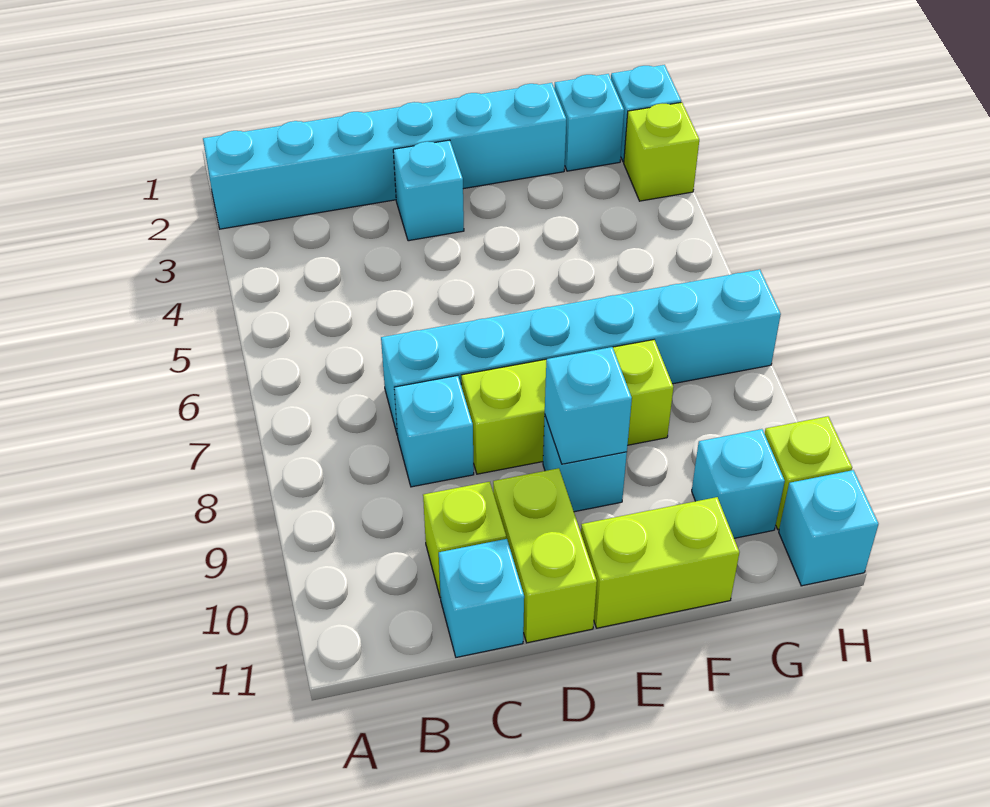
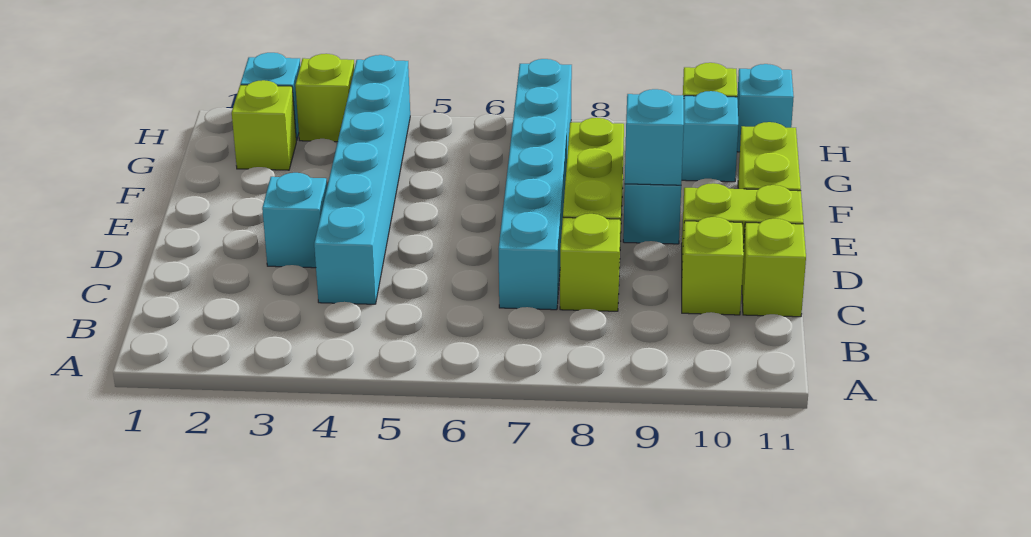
cyan 1x6 brick [203,83,566,229] -> cyan 1x6 brick moved to [314,55,410,304]
cyan 1x1 brick [394,376,474,487] -> lime 1x1 brick [560,214,620,311]
cyan 1x1 brick [439,539,524,657] -> lime 1x1 brick [742,219,806,317]
cyan 1x1 brick [554,74,624,171] -> lime 1x1 brick [232,80,296,170]

